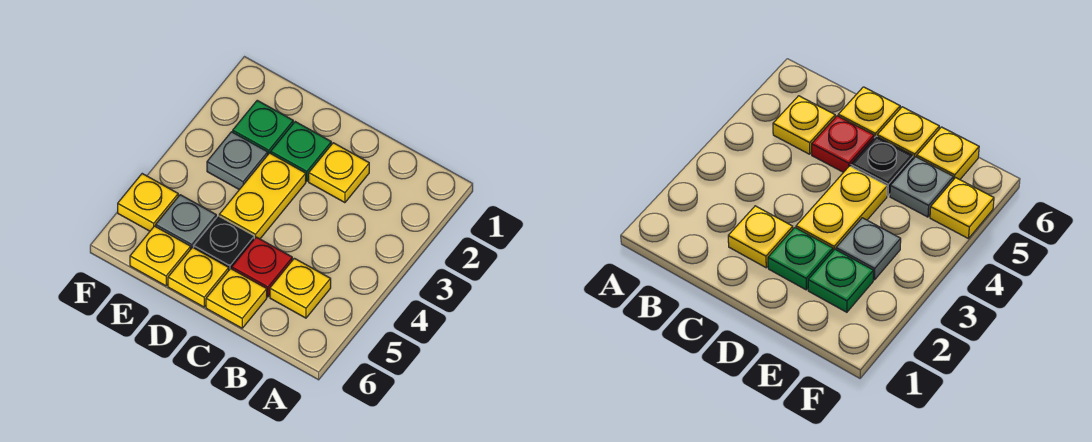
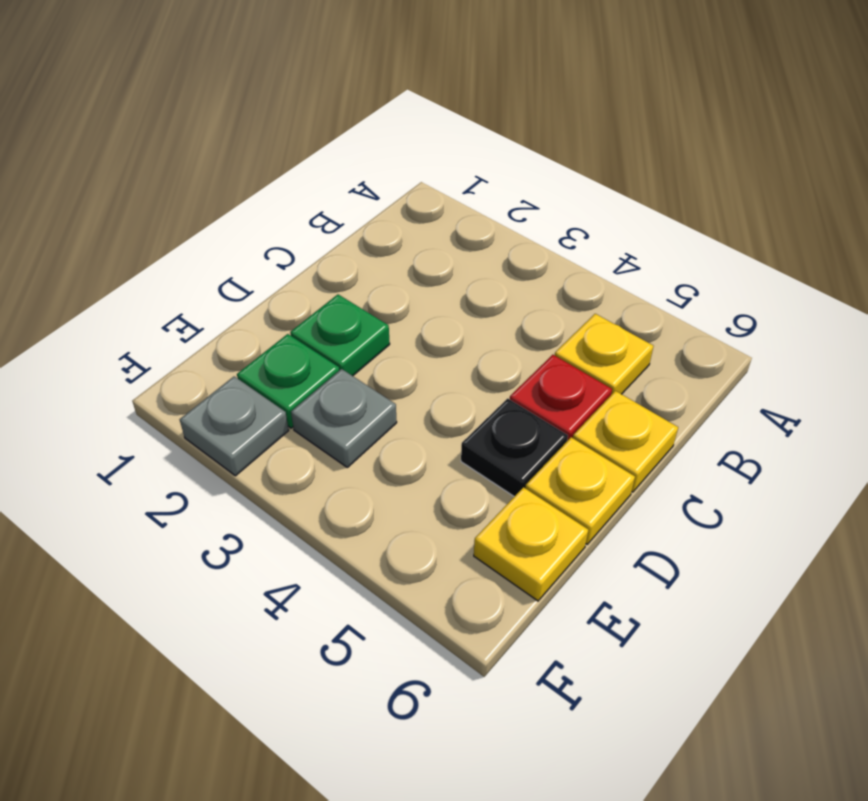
yellow 1x1 plate [309,143,369,203] -> none
yellow 1x2 plate [219,153,306,239] -> none
grey 1x1 plate [156,195,216,248] -> grey 1x1 plate moved to [180,376,289,476]
yellow 1x1 plate [118,174,178,231] -> none

